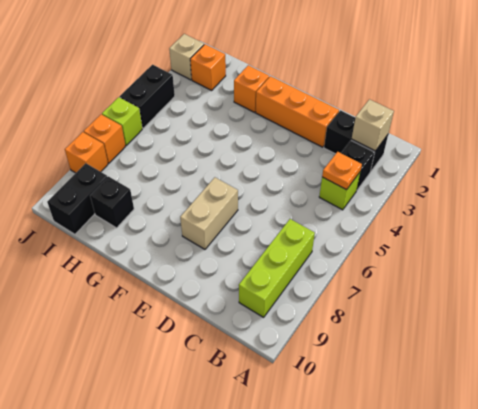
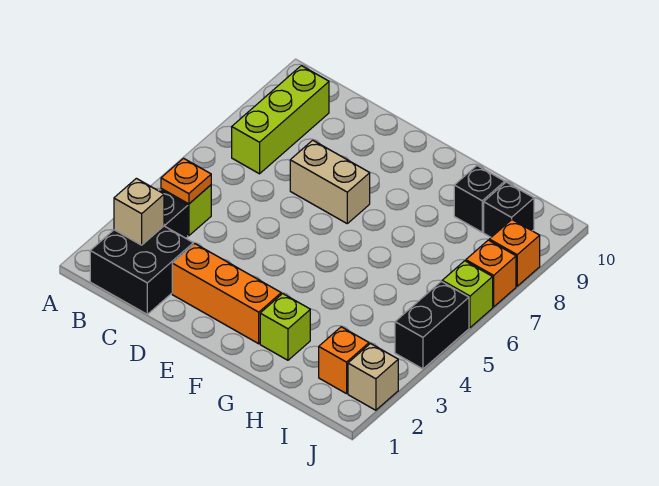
black 1x2 brick [324,110,388,172] -> black 2x2 brick [90,226,193,314]
tan 1x2 brick [180,177,238,249] -> tan 1x2 brick turned to [290,140,370,223]
orange 1x1 brick [234,65,269,112] -> lime 1x1 brick [260,294,310,360]
black 1x2 brick [47,163,107,234] -> black 1x1 brick [484,182,534,237]

